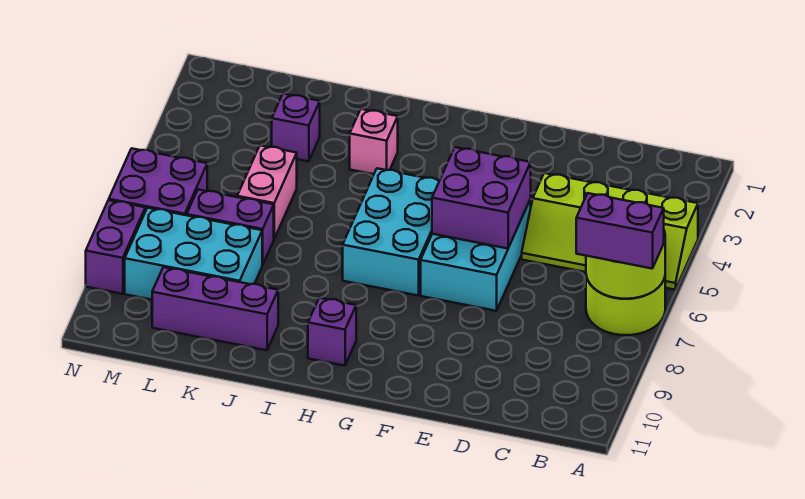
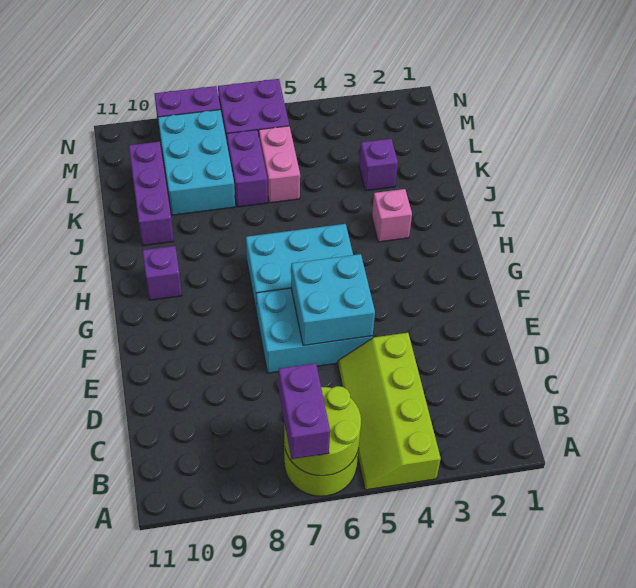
purple 2x2 brick [432,147,531,249] -> cyan 2x2 brick [291,254,375,346]
pink 1x2 brick [237,145,297,239] -> pink 1x2 brick turned to [259,126,300,203]

